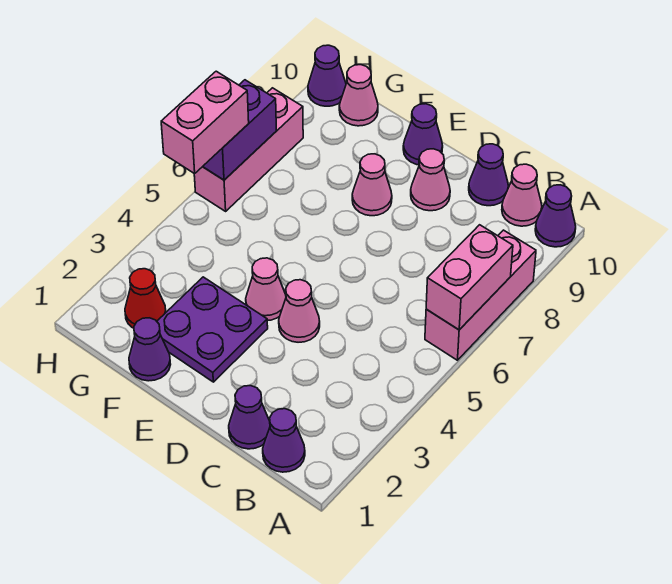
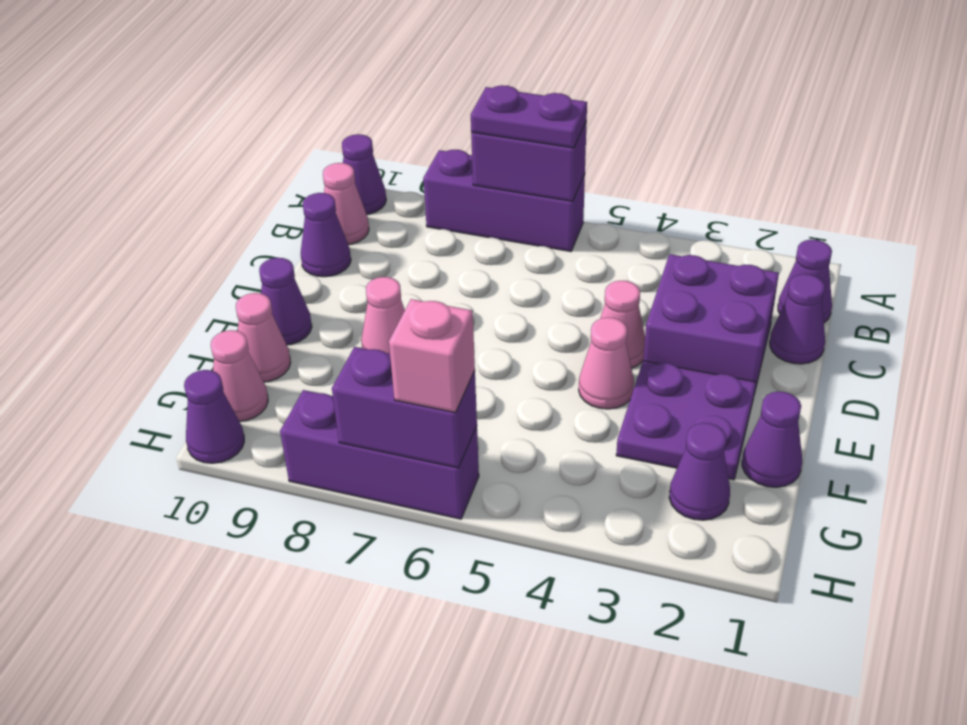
pink 1x3 brick [425,230,536,360] -> purple 1x3 brick [423,150,585,252]
pink 1x2 brick [426,225,513,330] -> purple 1x2 brick [471,121,587,201]
none -> purple 1x2 plate [471,85,587,148]
none -> purple 2x2 brick [643,254,779,394]
pink 1x1 cone [411,149,450,211] -> pink 1x1 cone moved to [236,293,291,382]
red 1x1 cone [125,269,166,328] -> purple 1x1 cone [669,423,730,520]
pink 1x2 brick [161,71,249,174] -> pink 1x1 brick [389,299,475,413]
pink 1x3 brick [194,88,303,211] -> purple 1x3 brick [280,390,479,519]

